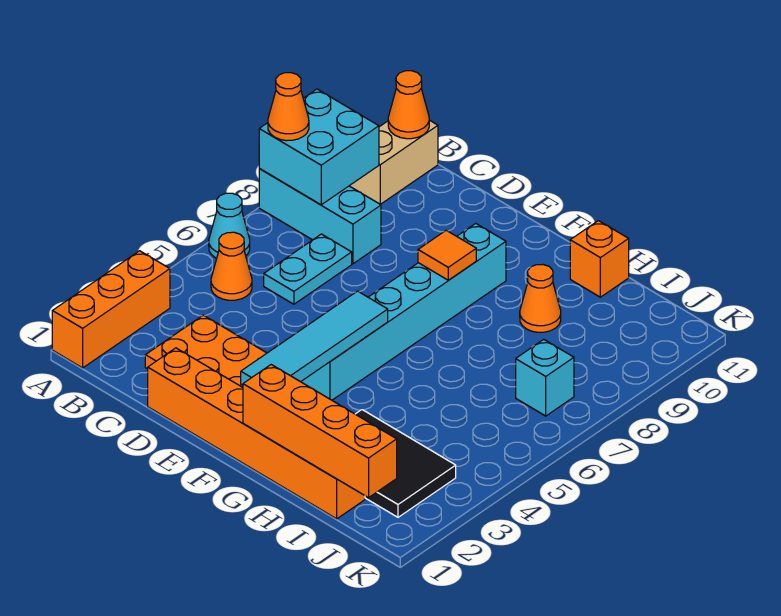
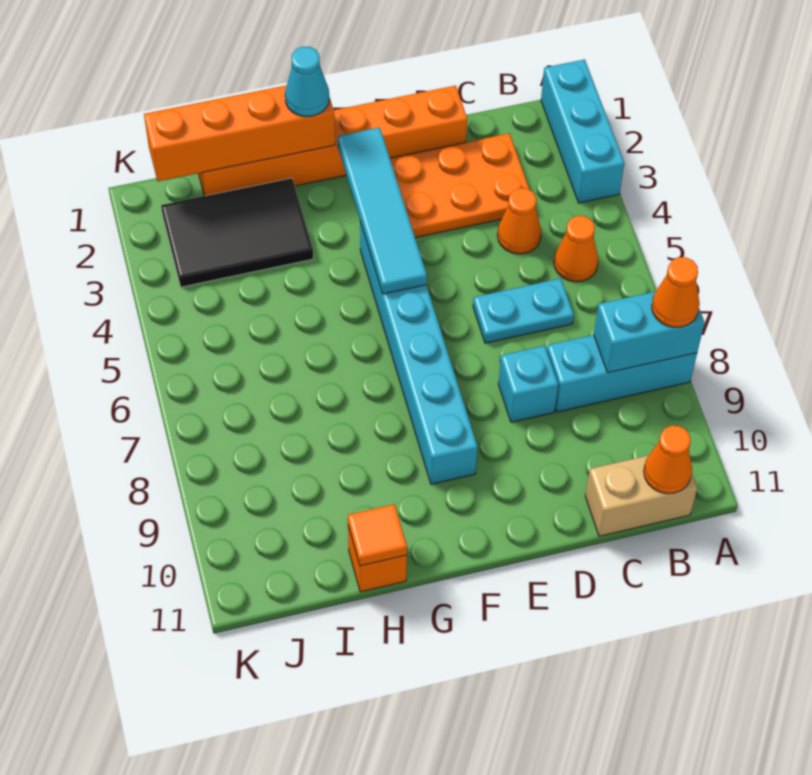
orange 1x3 brick [52,251,170,368] -> cyan 1x3 brick [541,59,624,203]
cyan 1x1 cone [209,193,250,258] -> cyan 1x1 cone moved to [285,47,329,117]
cyan 2x2 brick [259,89,379,205] -> cyan 1x2 brick [594,291,705,373]
tan 1x2 brick [350,120,438,204] -> tan 1x2 brick turned to [585,455,697,536]
cyan 1x2 plate [264,234,352,304] -> cyan 1x2 plate turned to [473,278,574,343]
orange 1x1 tile [418,230,476,280] -> orange 1x1 tile moved to [348,504,407,566]
orange 1x1 cone [520,265,561,332] -> orange 1x1 cone moved to [498,188,541,254]
cyan 1x1 brick [516,339,574,416] -> cyan 1x1 brick moved to [498,346,558,422]

